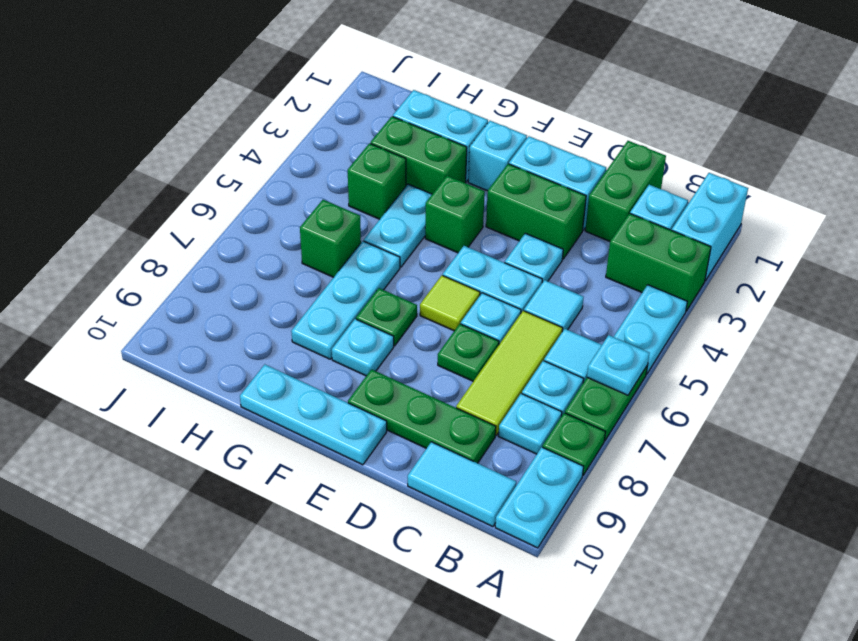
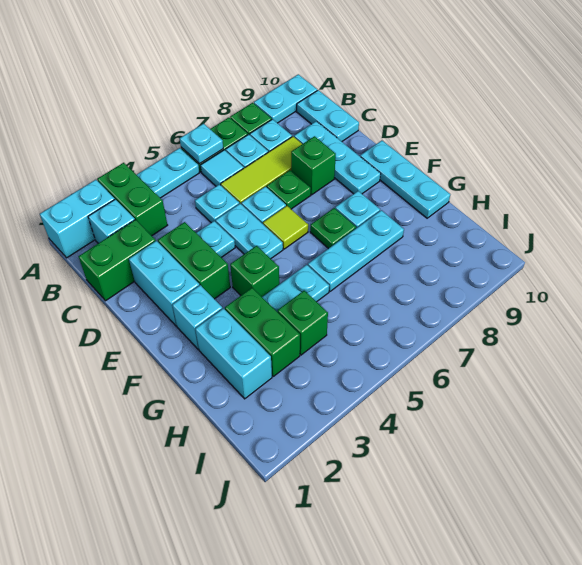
cyan 1x2 tile [408,442,516,527] -> cyan 1x2 plate [297,90,359,142]
cyan 1x1 tile [524,280,584,332] -> cyan 1x1 plate [195,184,239,223]
green 1x3 plate [348,369,496,463] -> cyan 1x3 plate [294,121,381,194]
green 1x1 brick [300,200,361,277] -> green 1x1 brick moved to [291,136,336,195]

